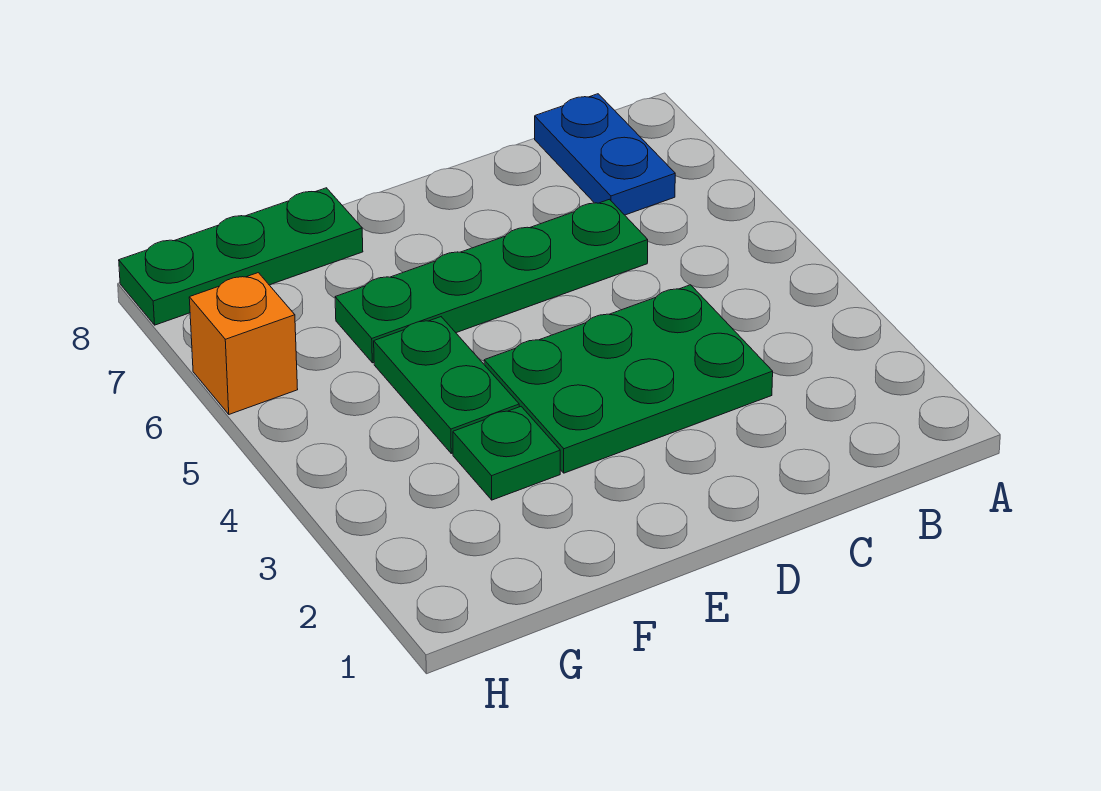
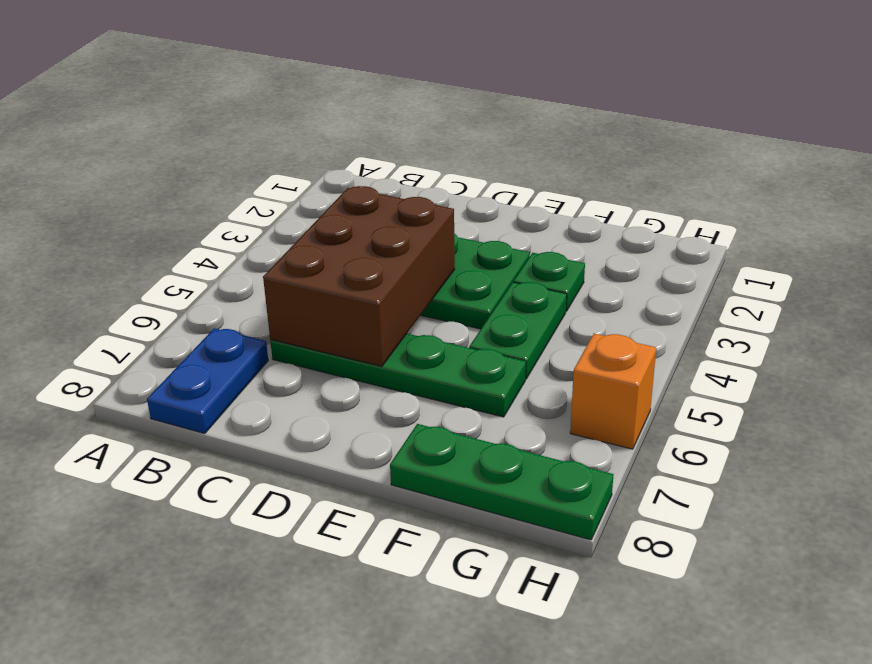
none -> brown 2x3 brick [263,186,455,366]

